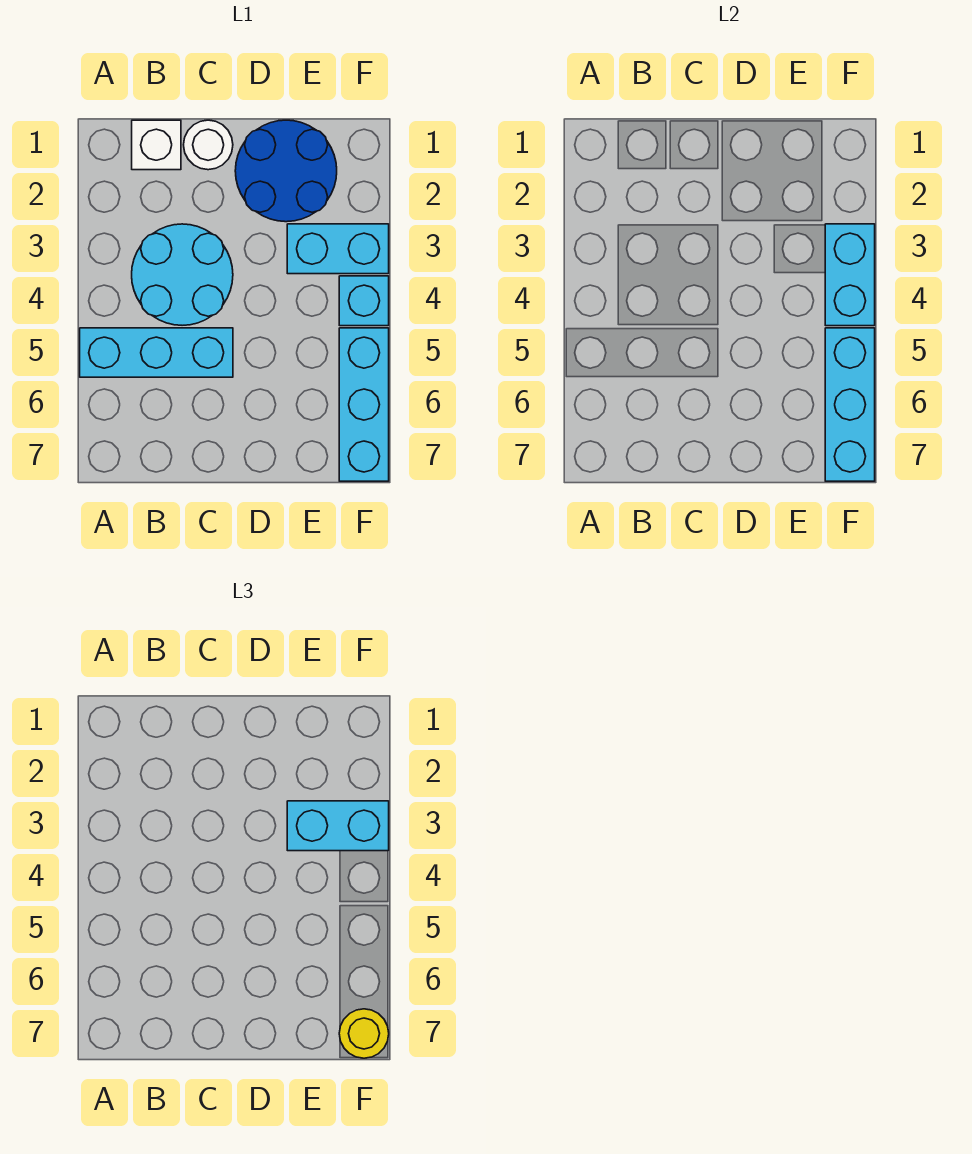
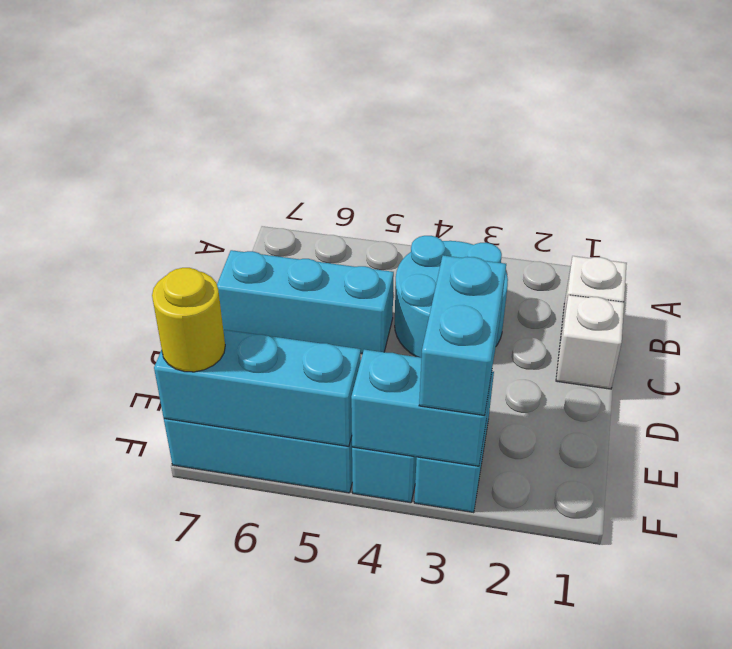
cyan 1x3 brick [80,328,233,377] -> cyan 1x3 brick turned to [217,250,394,354]
white 1x1 round brick [184,120,233,170] -> white 1x1 brick [556,295,624,389]
blue 2x2 round brick [235,120,337,222] -> none

